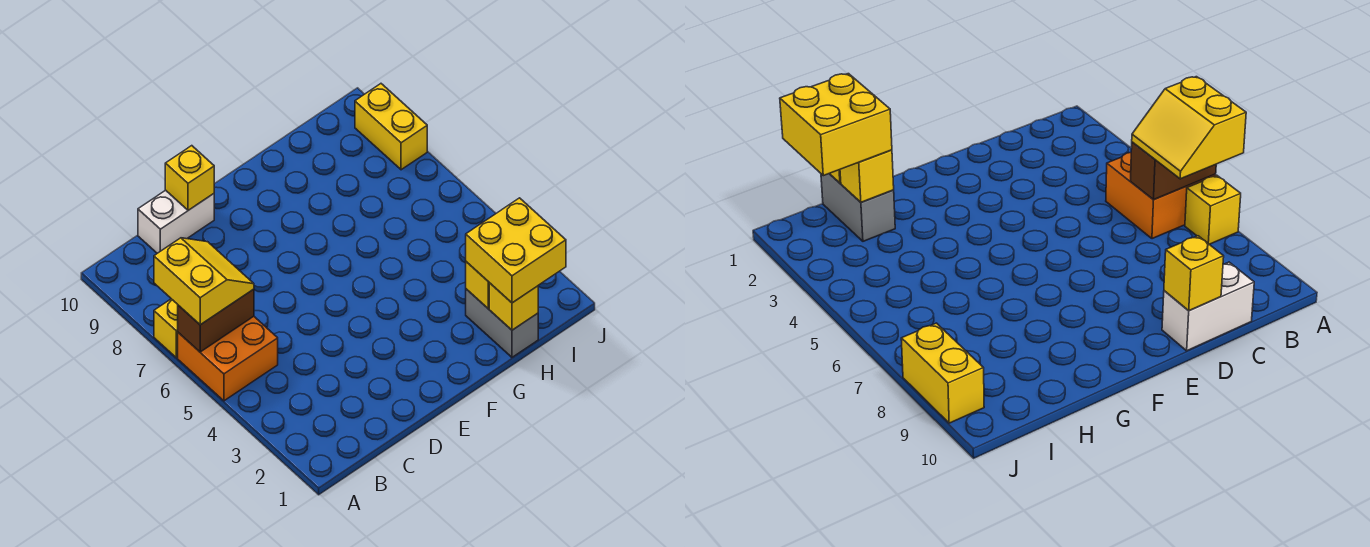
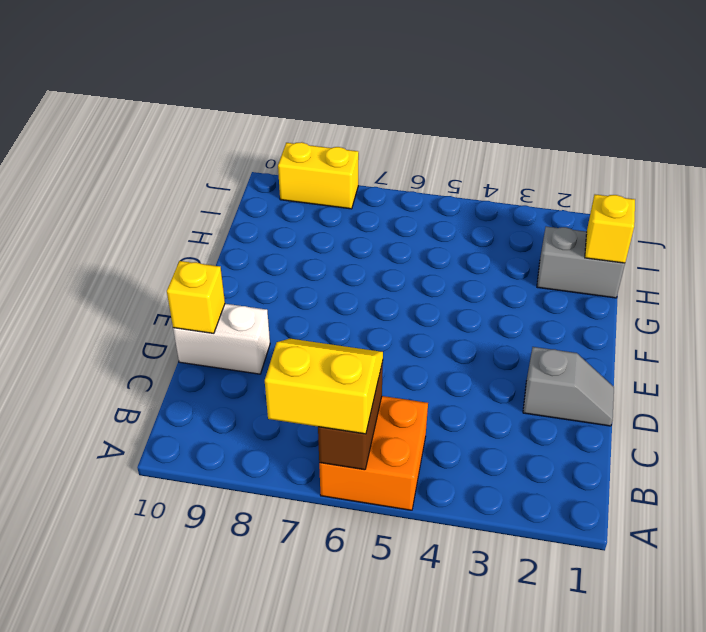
yellow 1x1 brick [154,299,178,358] -> none
white 1x2 brick [138,190,214,253] -> white 1x2 brick turned to [173,304,270,374]
none -> grey 1x2 slope [523,347,614,426]
yellow 2x2 brick [466,198,566,303] -> none
yellow 1x1 brick [466,262,489,308] -> none

